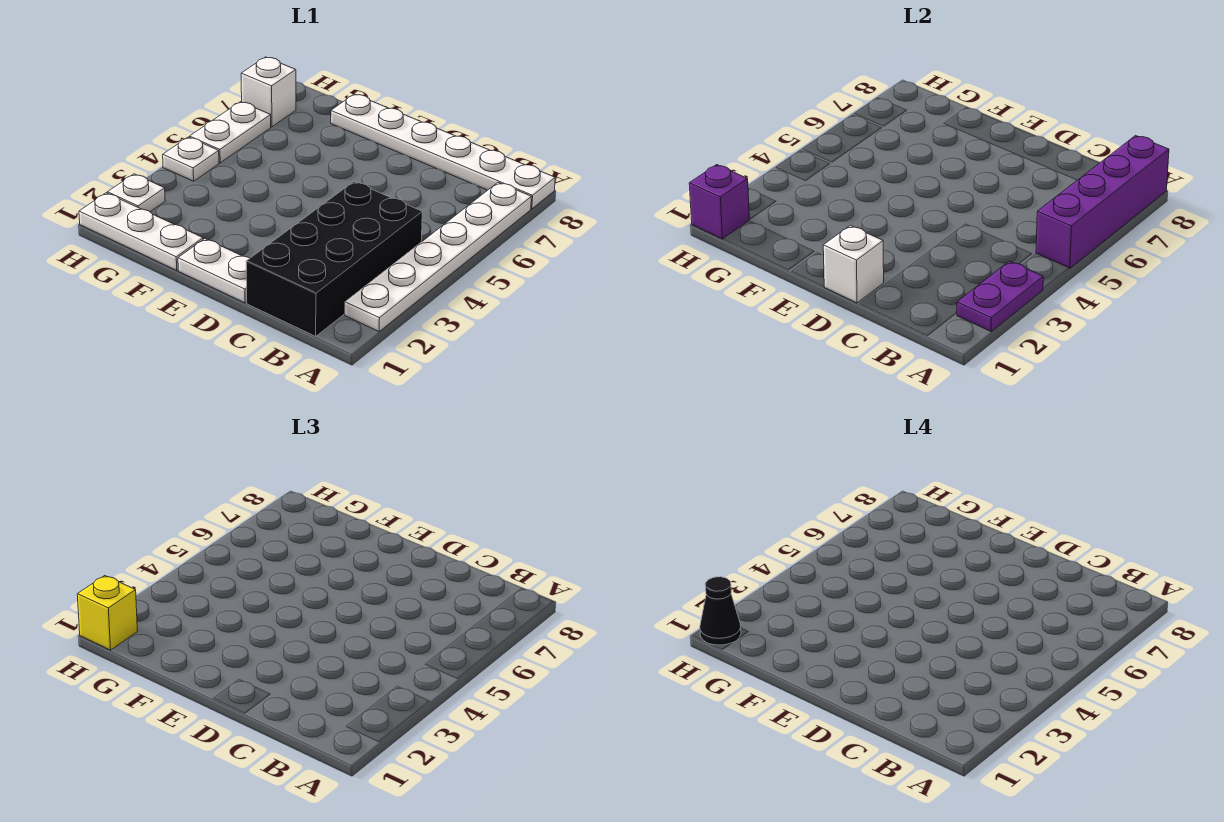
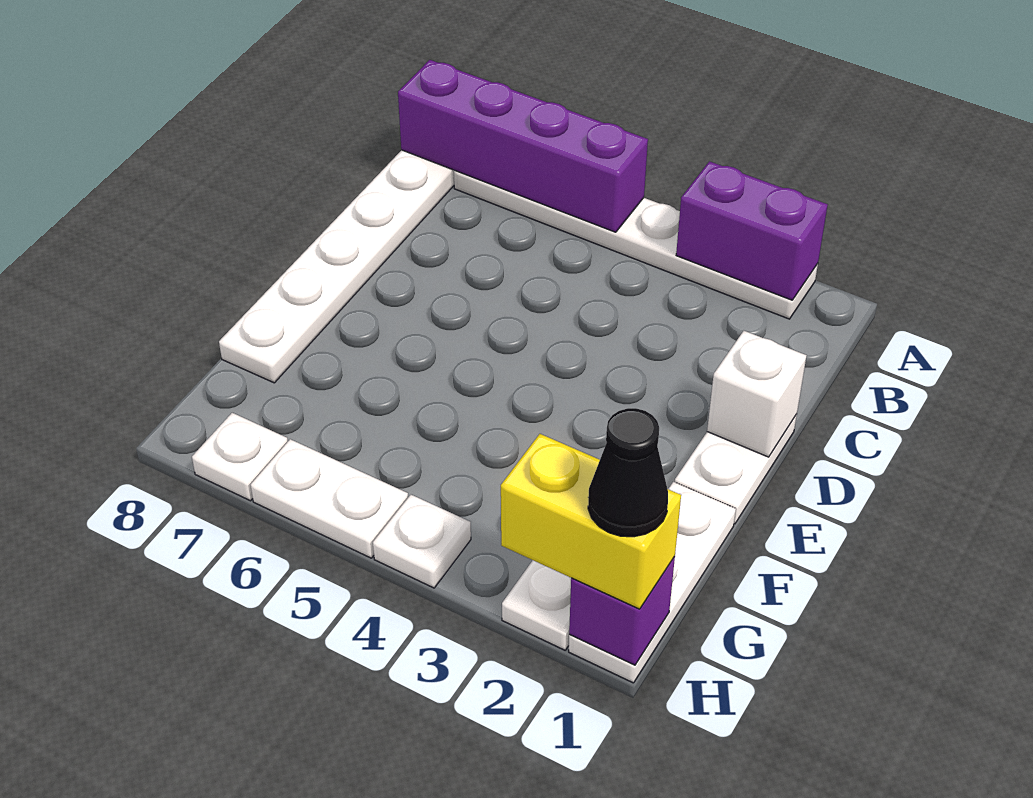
purple 1x2 plate [957,261,1043,331] -> purple 1x2 brick [676,161,828,300]
black 2x4 brick [246,182,422,336] -> none
yellow 1x1 brick [77,576,137,650] -> yellow 1x2 brick [501,434,681,609]
white 1x1 brick [241,57,296,127] -> white 1x1 plate [192,413,288,501]

